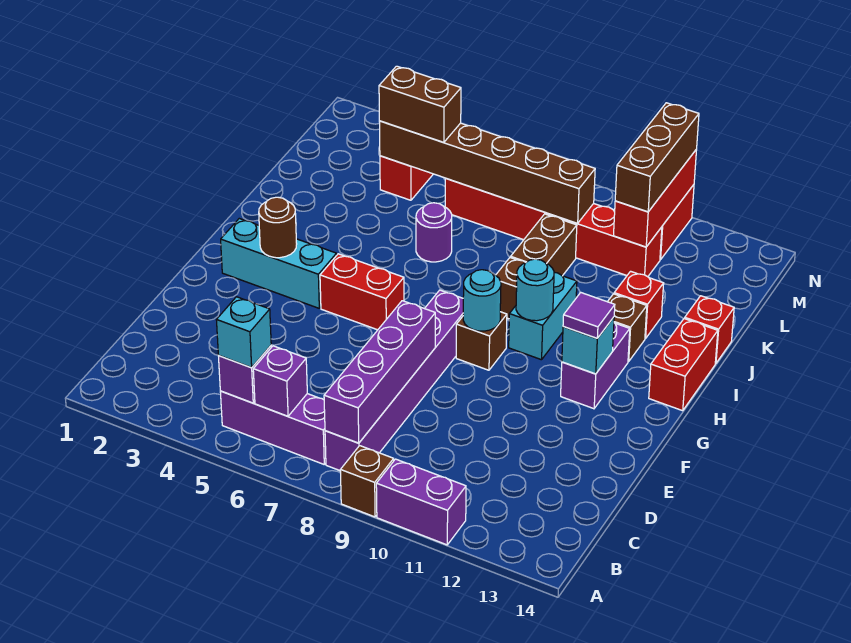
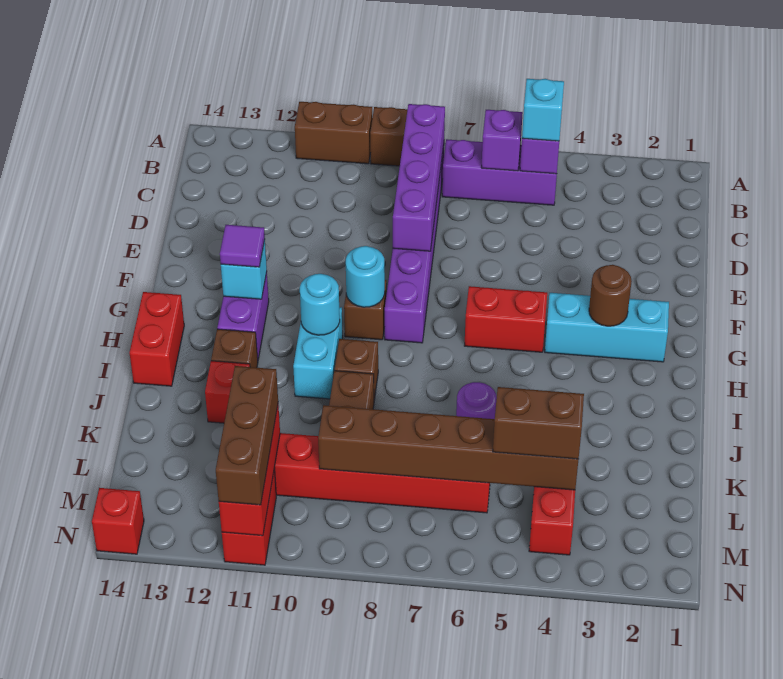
purple 1x2 brick [376,459,466,545] -> brown 1x2 brick [295,102,372,164]
red 1x1 brick [685,296,734,363] -> red 1x1 brick moved to [92,488,144,554]

